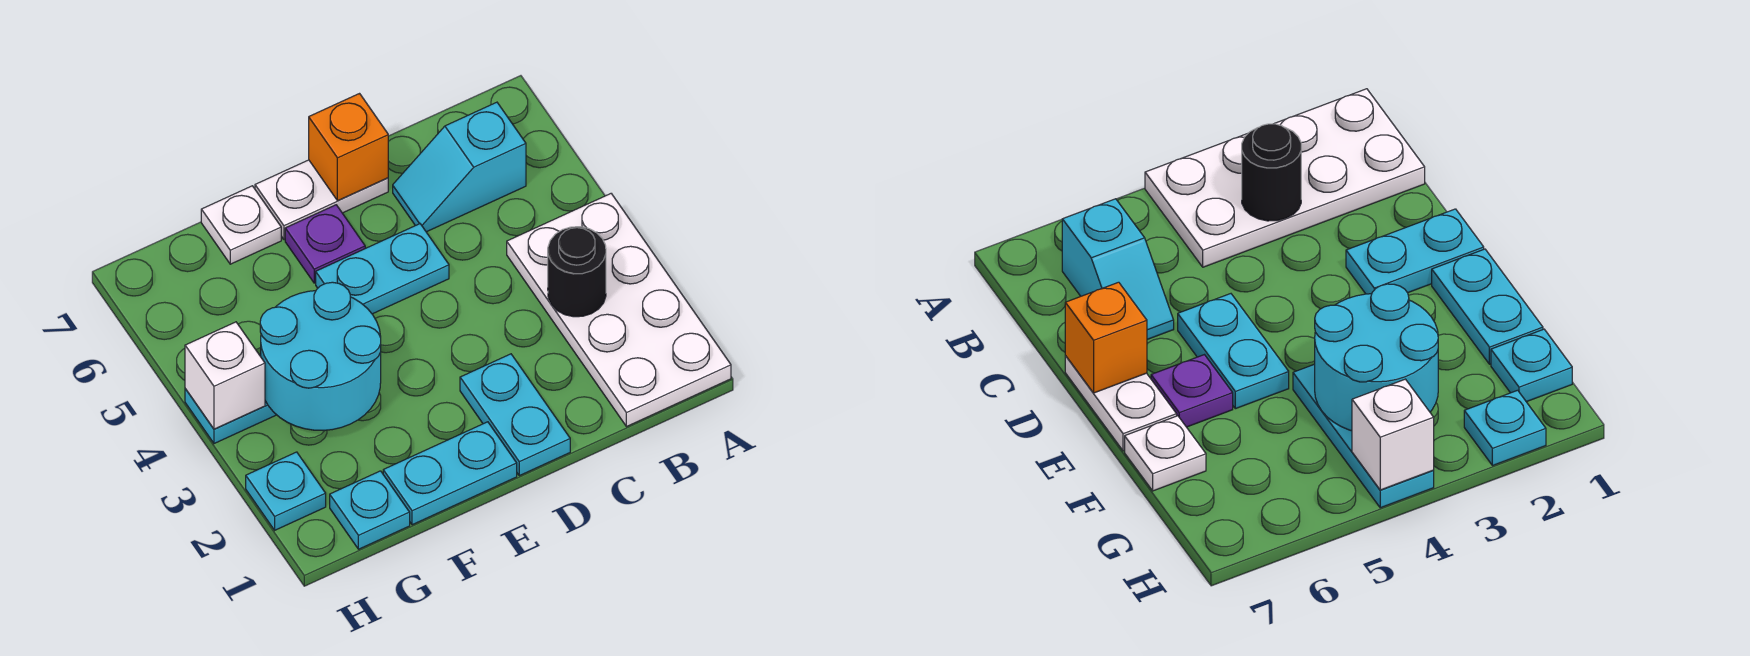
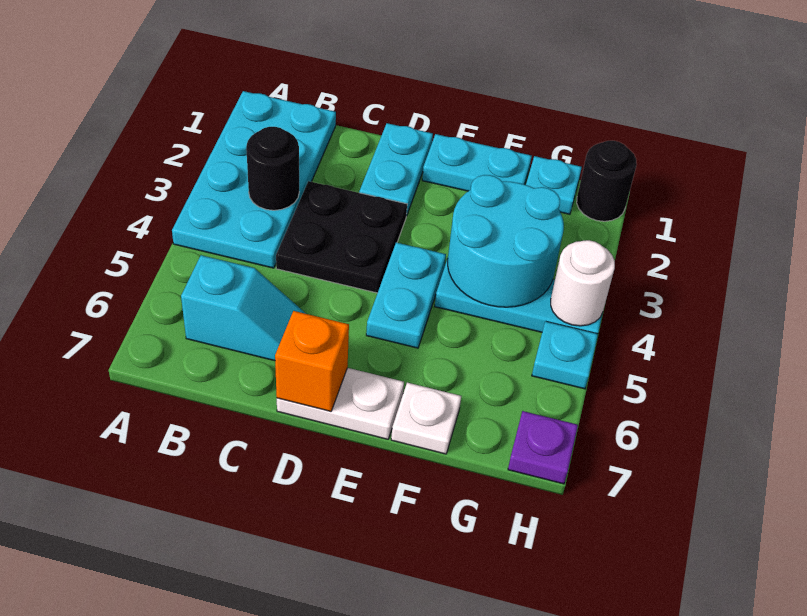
white 2x4 plate [507,194,731,427] -> cyan 2x4 plate [172,91,336,268]
none -> black 2x2 plate [276,181,407,293]
cyan 1x2 plate [316,224,449,314] -> cyan 1x2 plate turned to [366,243,446,348]
purple 1x1 plate [285,205,365,283] -> purple 1x1 plate moved to [508,411,578,484]
none -> black 1x1 round brick [577,141,637,221]
cyan 1x1 plate [246,452,326,530] -> cyan 1x1 plate moved to [532,321,598,389]
white 1x1 brick [185,322,265,429] -> white 1x1 round brick [551,240,615,326]

